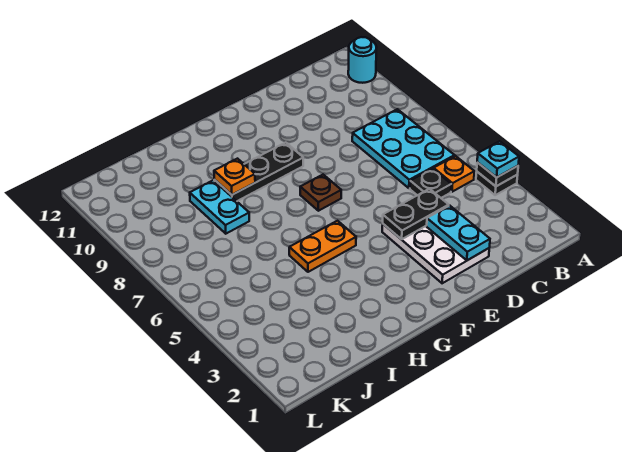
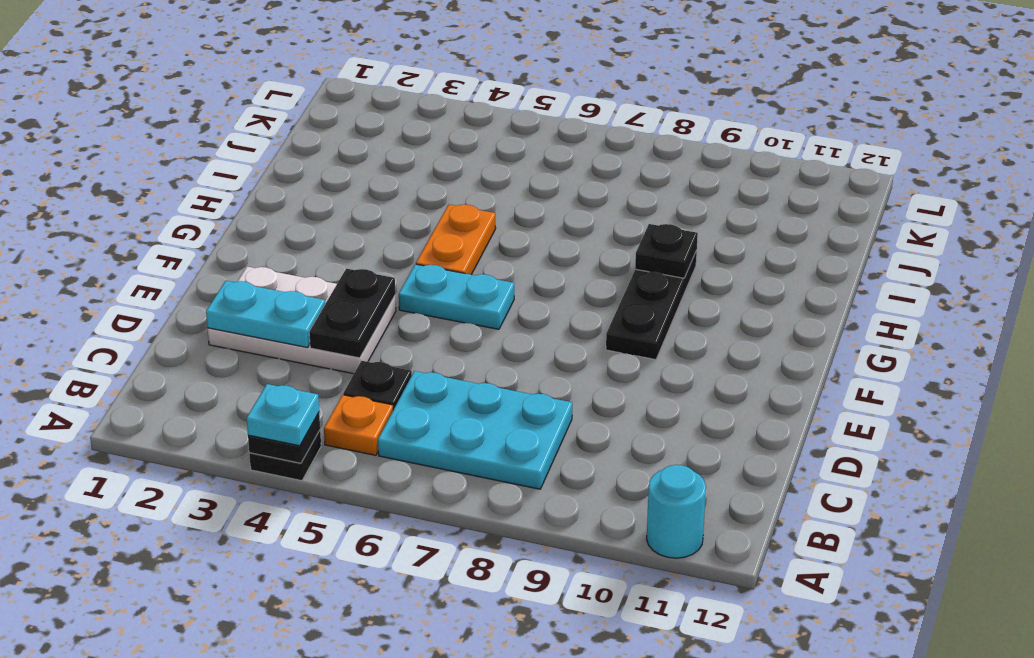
brown 1x1 plate [300,175,341,211] -> none
orange 1x1 plate [214,159,255,195] -> black 1x1 plate [635,224,698,278]
cyan 1x2 plate [190,180,249,234] -> cyan 1x2 plate moved to [399,264,514,329]

